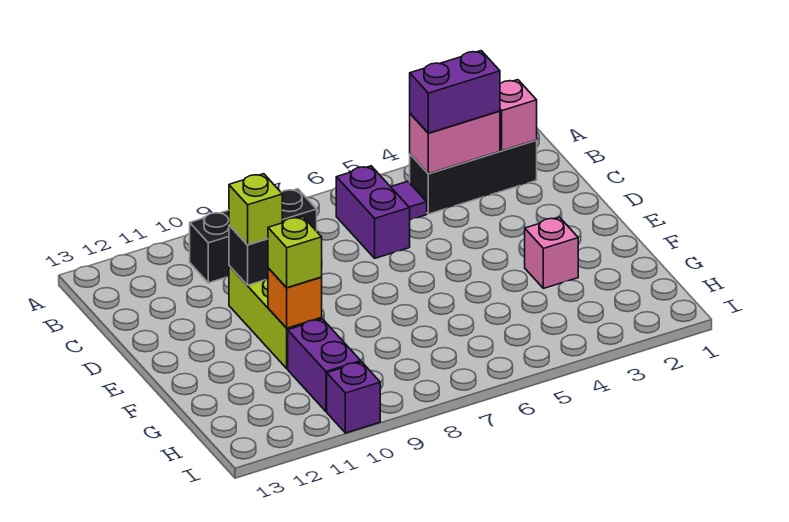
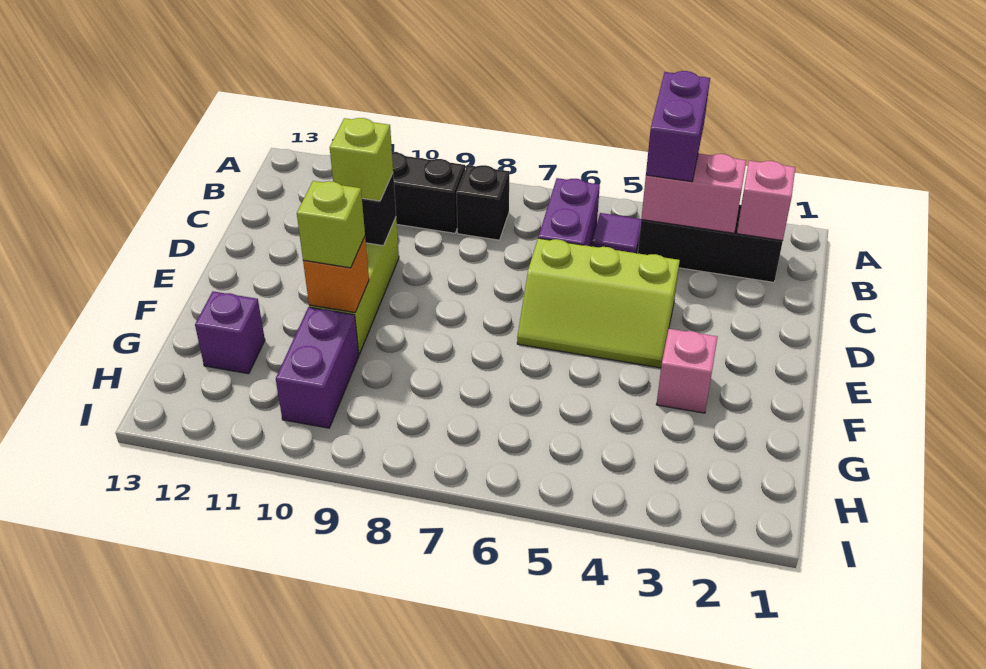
purple 1x2 brick [410,51,500,133] -> purple 1x2 brick turned to [646,71,710,182]
none -> lime 2x3 slope [517,238,680,368]
purple 1x1 brick [327,362,380,433] -> purple 1x1 brick moved to [195,291,265,374]

